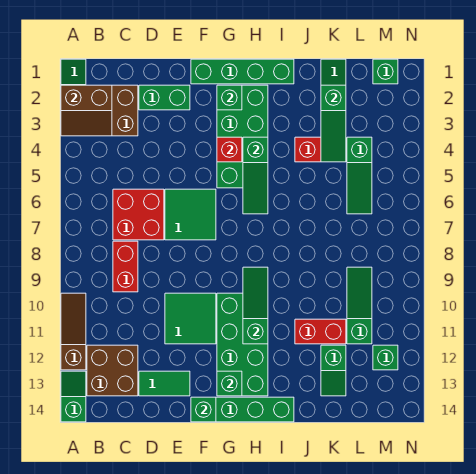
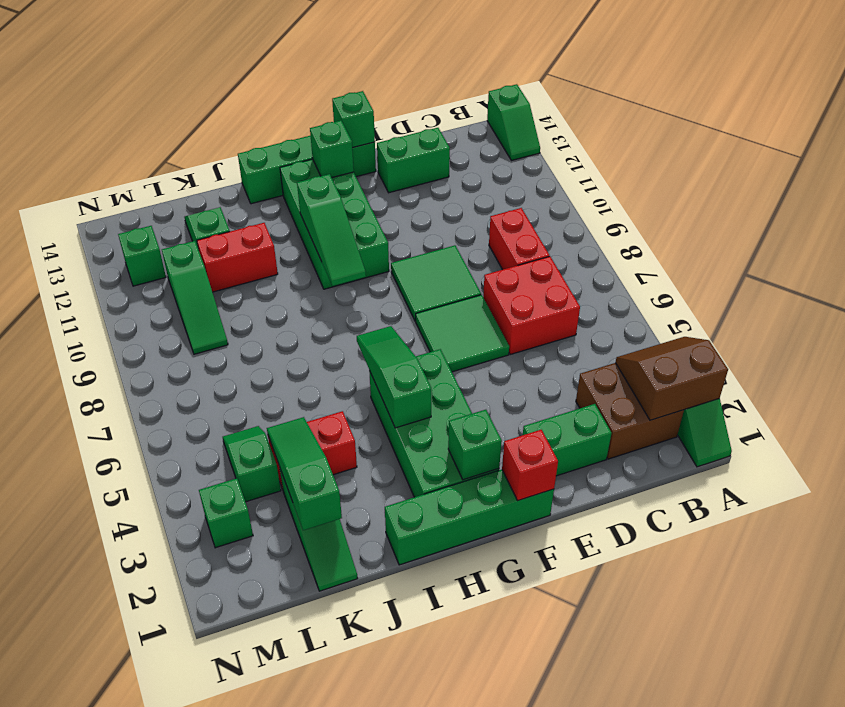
brown 1x3 slope [61,293,86,370] -> none
brown 2x2 brick [87,345,138,396] -> none
green 1x2 tile [139,371,190,396] -> green 1x2 brick [377,128,450,193]
green 2x2 tile [165,293,216,344] -> green 2x2 tile moved to [391,245,481,321]
red 1x1 brick [217,137,242,162] -> red 1x1 brick moved to [502,430,558,501]
green 1x3 slope [347,137,372,214] -> green 1x2 slope [223,426,281,502]
green 1x1 brick [373,59,398,84] -> green 1x1 brick moved to [199,478,253,548]

